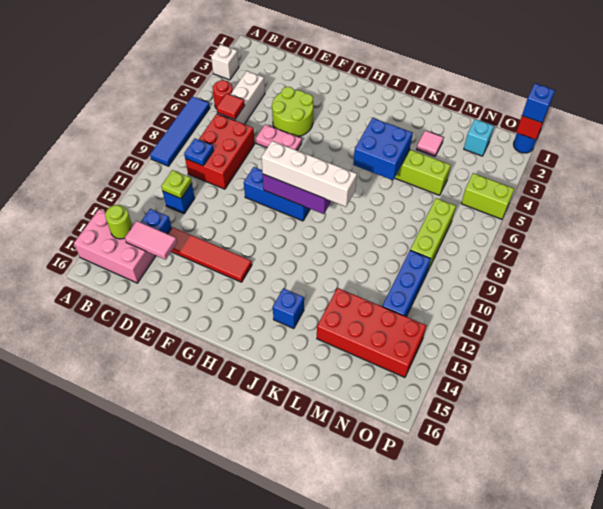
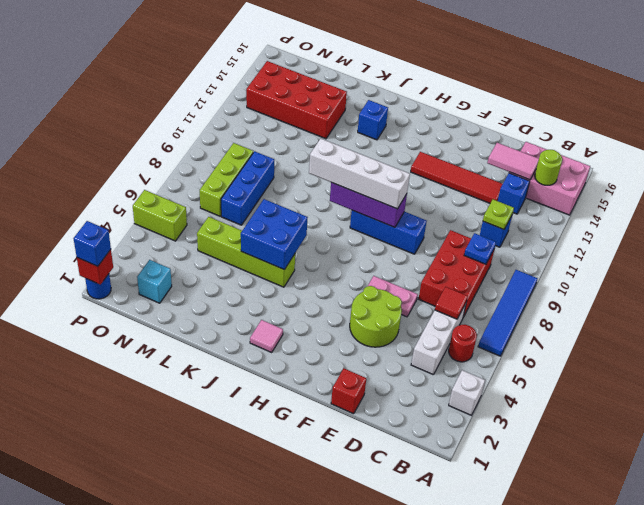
none -> red 1x1 brick [331,368,366,414]
pink 1x1 tile [417,131,444,156] -> pink 1x1 tile moved to [250,320,283,352]
blue 1x3 brick [382,250,431,317] -> blue 1x3 brick moved to [221,151,274,225]

